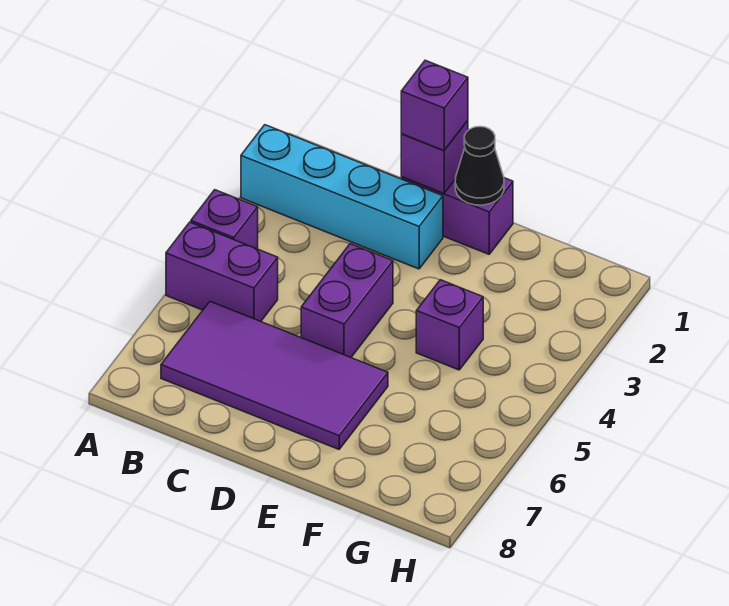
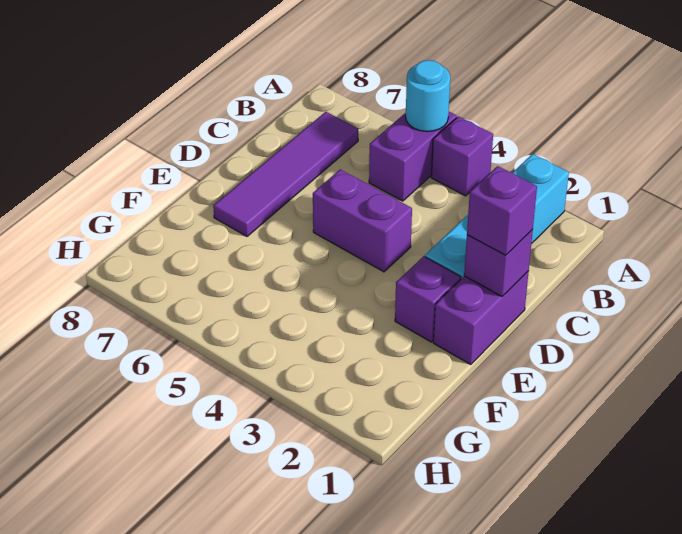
none -> cyan 1x1 round brick [406,60,450,132]
purple 2x4 tile [161,301,388,449] -> purple 1x4 tile [213,112,358,236]
black 1x1 cone [455,127,504,205] -> none
purple 1x1 brick [416,280,483,370] -> purple 1x1 brick moved to [395,256,461,342]

